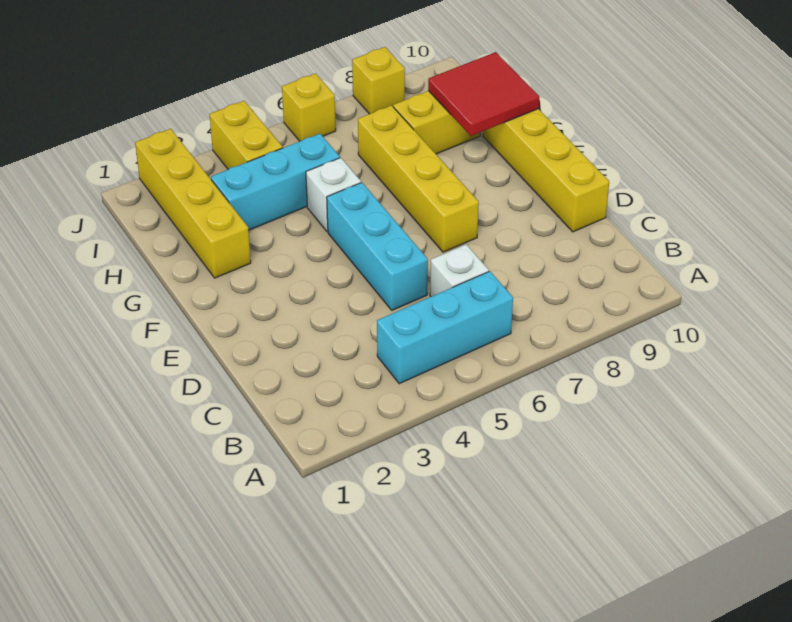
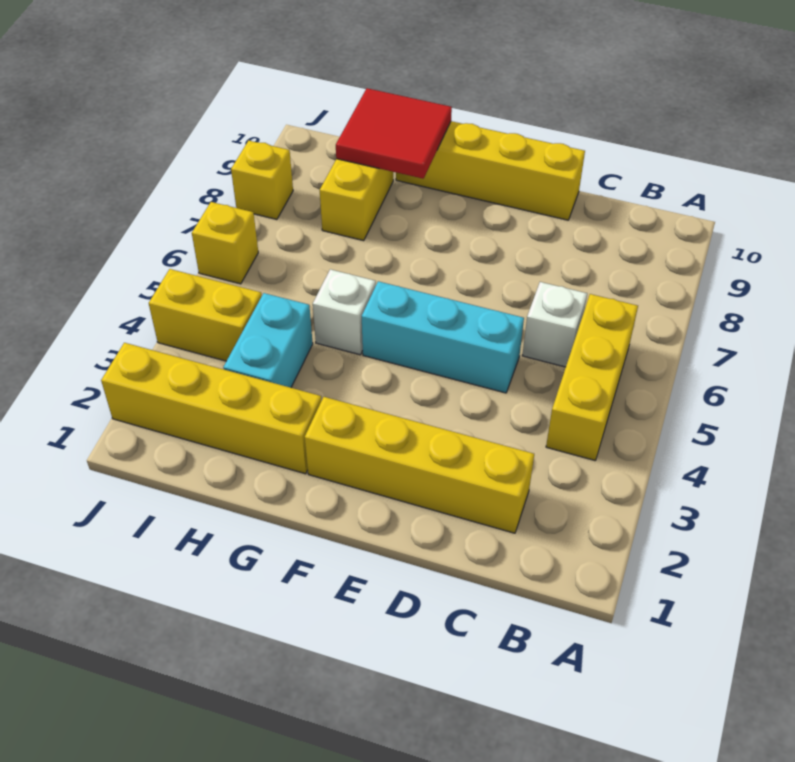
cyan 1x3 brick [377,271,513,384] -> yellow 1x3 brick [546,294,638,460]
yellow 1x4 brick [358,106,479,252] -> yellow 1x4 brick moved to [305,397,534,533]
cyan 1x3 brick [211,134,340,230] -> cyan 1x2 brick [223,293,313,388]

